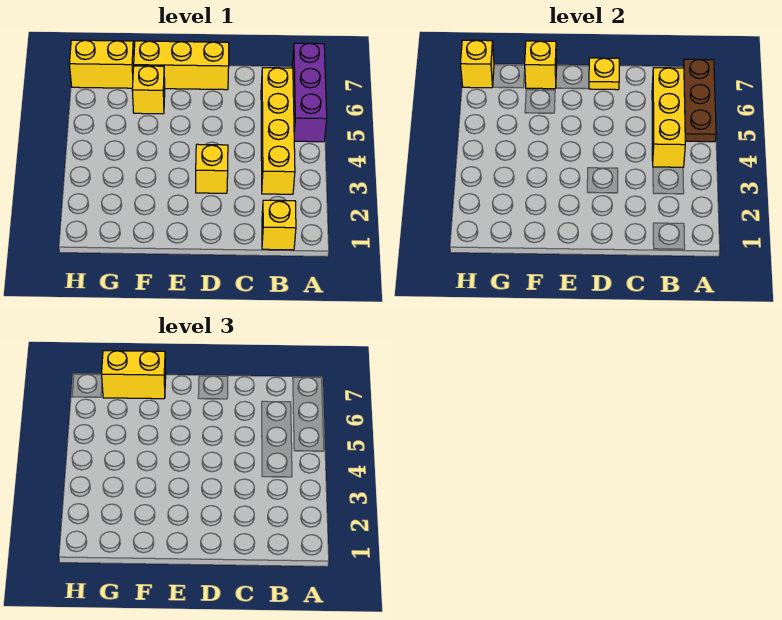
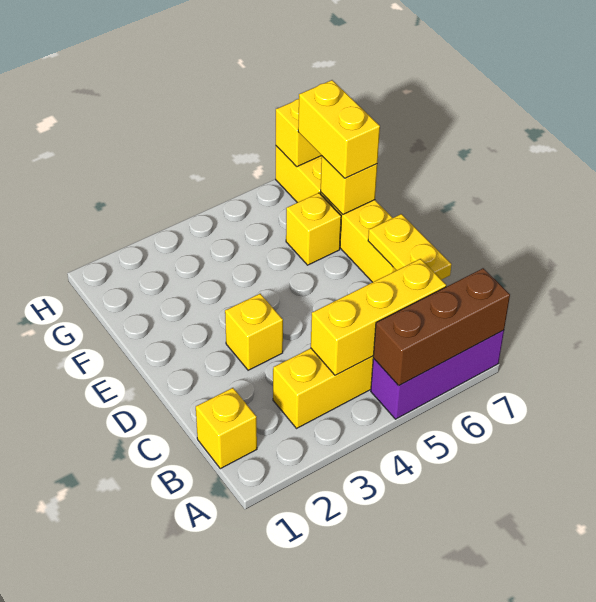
brown 1x3 plate [683,59,716,142] -> brown 1x3 brick [373,268,510,386]
yellow 1x1 plate [589,58,619,90] -> yellow 1x2 plate [368,214,452,280]

